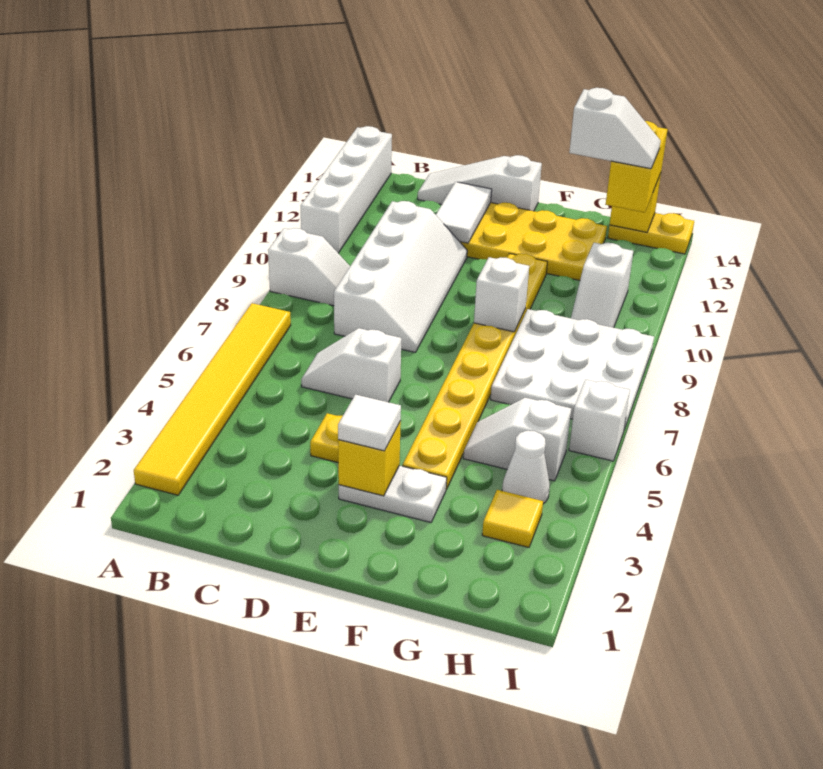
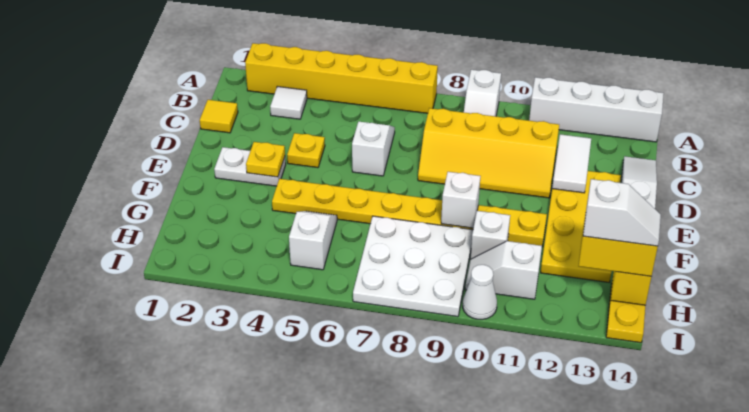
yellow 1x6 tile [134,303,291,495] -> yellow 1x6 brick [245,43,438,113]
white 2x4 slope [334,201,467,352] -> yellow 2x4 slope [418,108,559,198]
white 1x2 tile [436,182,492,243] -> white 1x2 tile turned to [552,134,591,193]
white 1x2 plate [339,466,447,522] -> white 1x2 plate turned to [214,147,286,186]
yellow 1x1 brick [338,421,401,496] -> yellow 1x1 plate [246,142,285,177]
white 1x1 tile [338,395,401,451] -> white 1x1 tile moved to [270,86,307,119]
white 1x2 slope [569,88,661,169] -> white 1x2 slope turned to [583,179,661,246]
yellow 1x1 tile [482,490,543,547] -> yellow 1x1 tile moved to [200,100,238,133]
white 1x1 cone [502,431,550,504] -> white 1x1 cone moved to [463,265,497,319]
white 1x1 brick [569,380,630,461] -> white 1x1 brick moved to [471,211,510,259]

